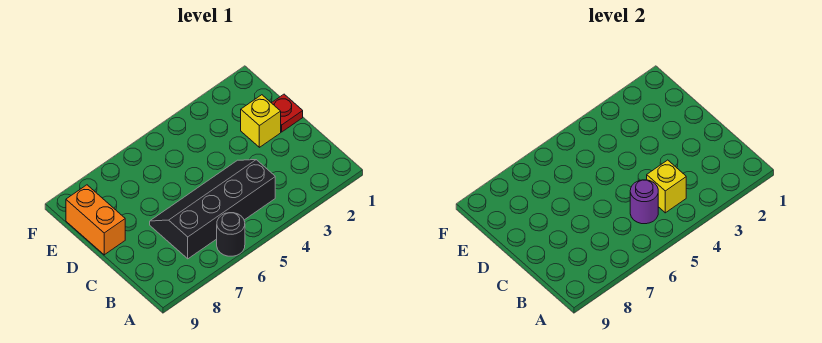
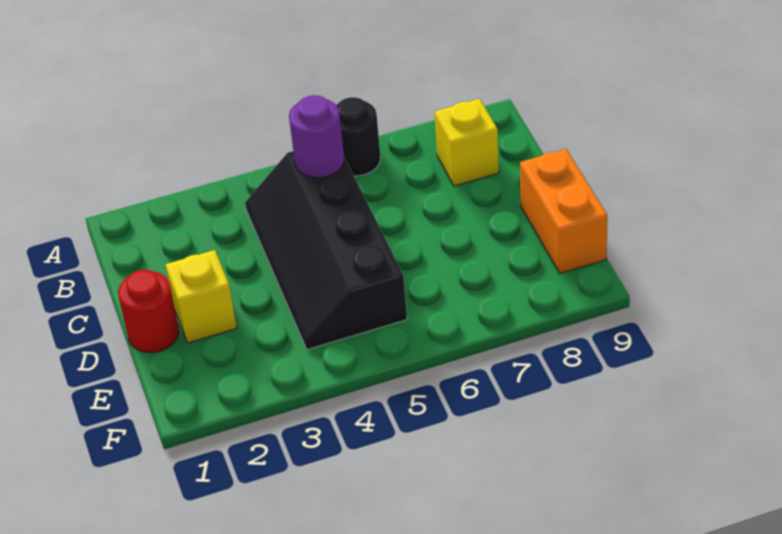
black 2x4 slope [150,160,275,259] -> black 2x4 slope turned to [245,151,407,350]
yellow 1x1 brick [647,160,686,213] -> yellow 1x1 brick moved to [435,99,499,186]
red 1x1 plate [272,94,303,132] -> red 1x1 round brick [118,270,179,353]

